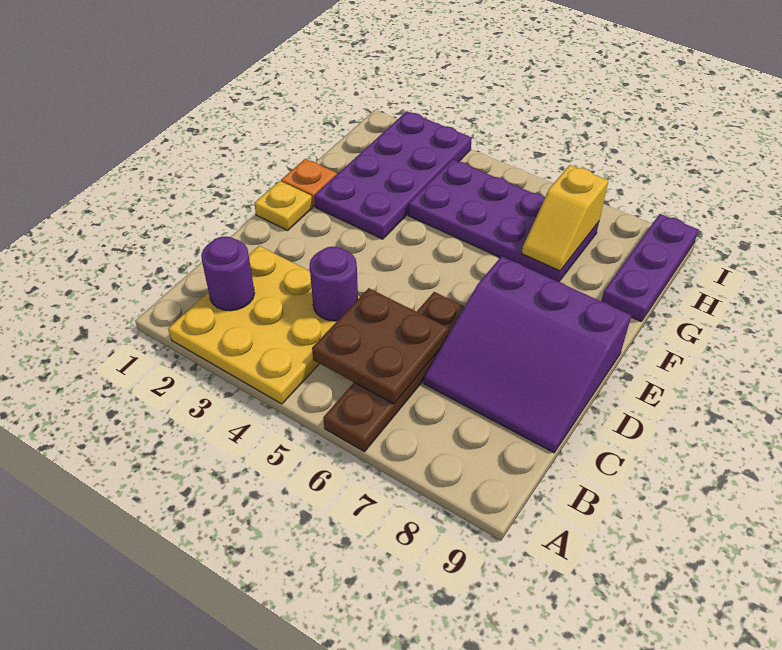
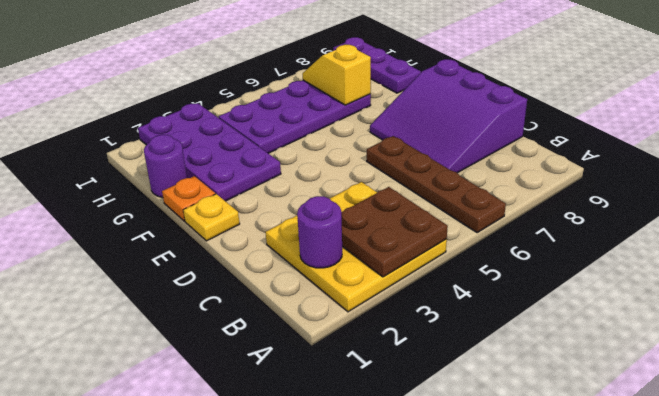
brown 2x2 plate [312,288,448,404] -> brown 2x2 plate moved to [341,187,448,277]
purple 1x1 round brick [309,247,358,321] -> purple 1x1 round brick moved to [144,135,187,197]
purple 3x3 slope [424,256,631,453] -> purple 3x3 slope turned to [370,59,527,173]
yellow 1x2 slope [522,165,608,271] -> yellow 1x2 slope turned to [303,45,371,105]

